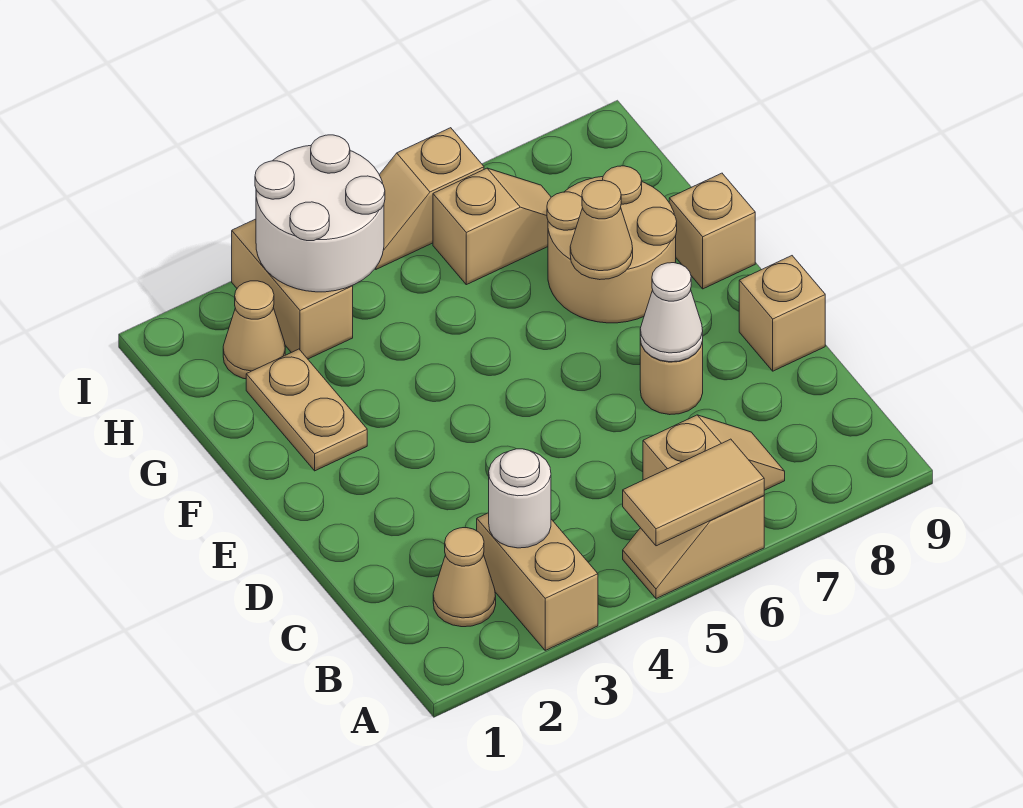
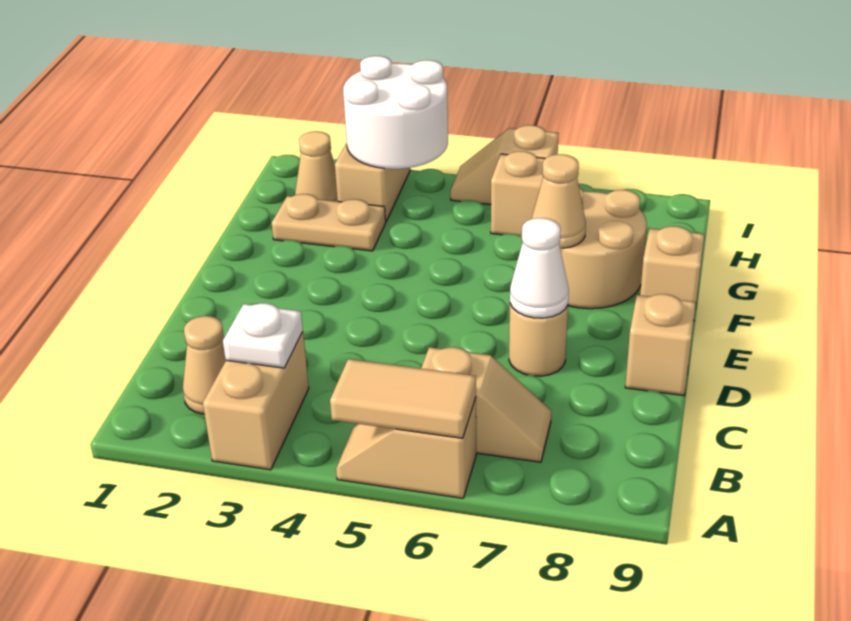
white 1x1 round brick [489,449,551,548] -> white 1x1 plate [223,303,303,368]
tan 1x2 plate [246,349,367,471] -> tan 1x2 plate turned to [272,194,386,251]

